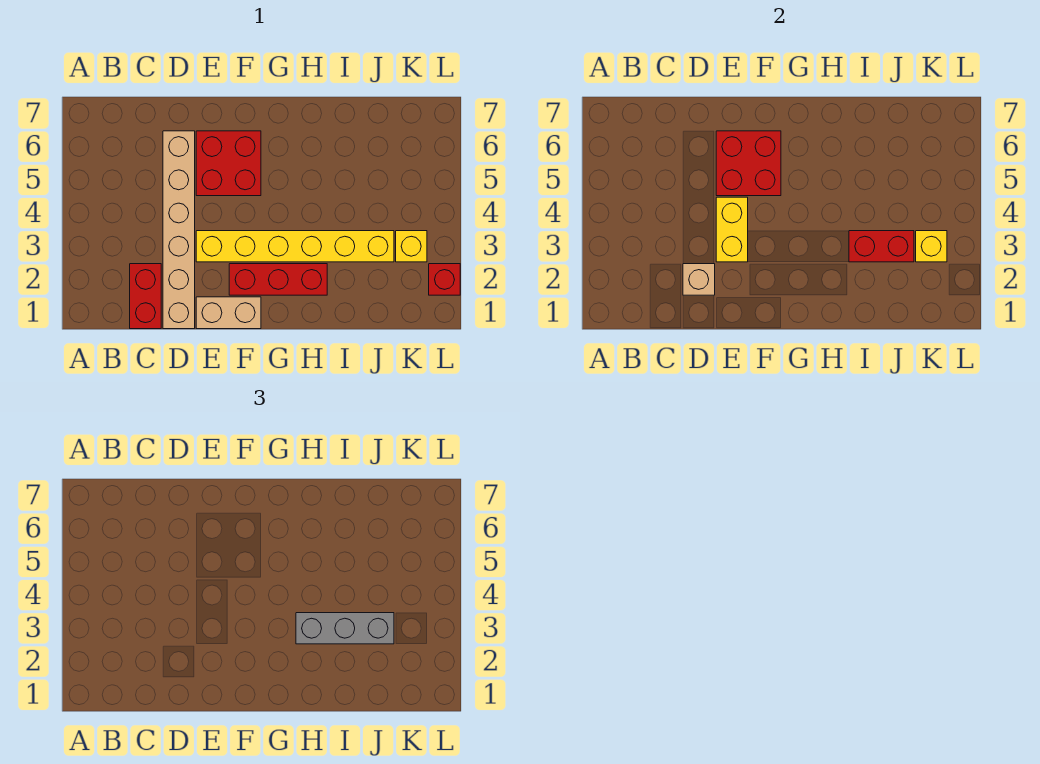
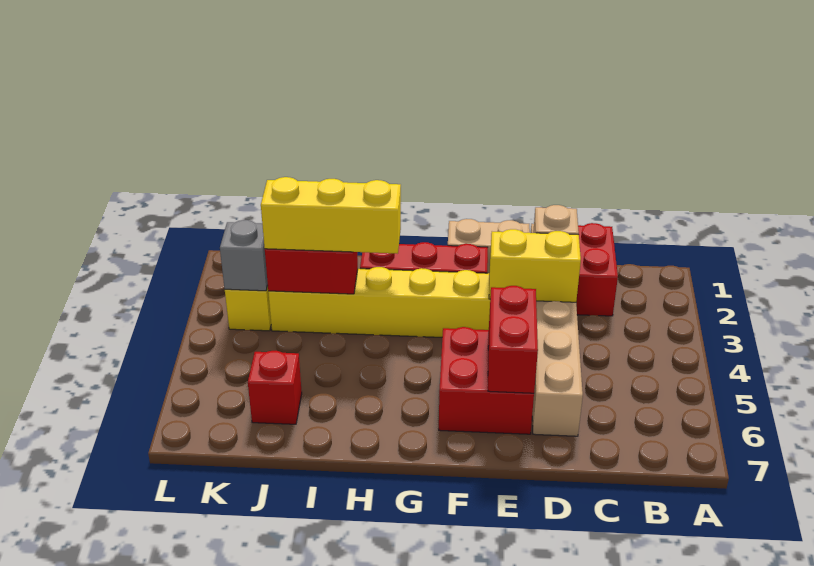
yellow 1x2 brick [716,197,748,262] -> yellow 1x2 brick turned to [489,229,581,302]
red 2x2 brick [716,131,781,196] -> red 1x2 brick [488,286,538,393]
grey 1x3 brick [296,613,394,644] -> yellow 1x3 brick [261,177,401,254]
yellow 1x1 brick [916,231,947,262] -> grey 1x1 brick [220,220,268,291]
red 1x1 brick [429,264,460,295] -> red 1x1 brick moved to [248,351,302,424]

